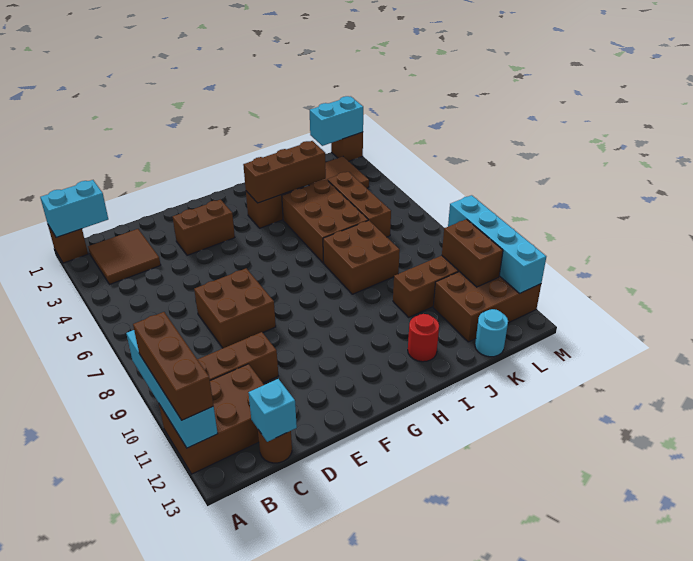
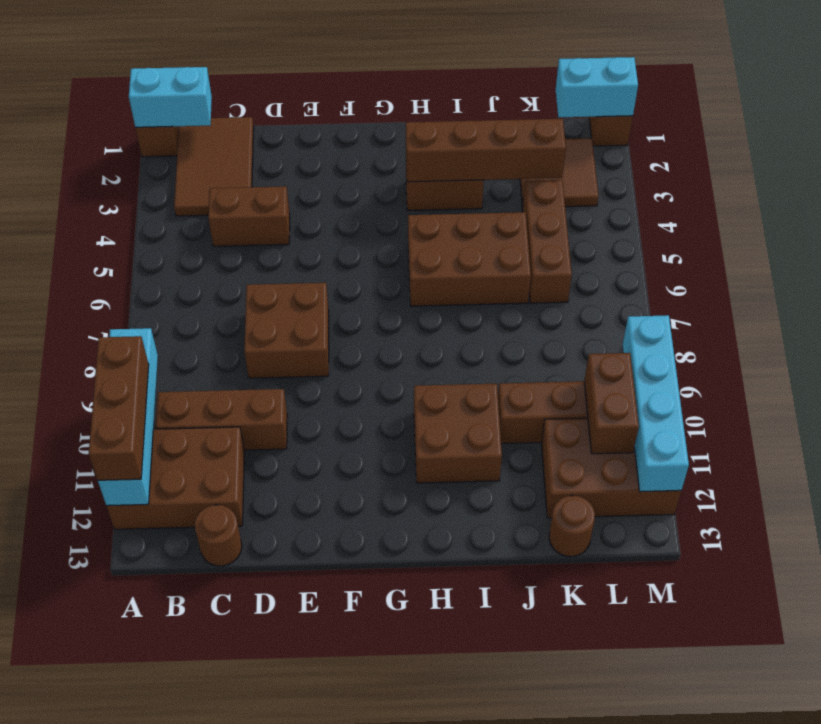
brown 2x2 tile [88,229,161,284] -> brown 2x3 tile [174,117,254,216]
cyan 1x1 brick [249,379,297,442] -> none
brown 1x2 brick [173,200,235,255] -> brown 1x2 brick moved to [208,186,290,246]
brown 1x3 brick [243,141,326,203] -> brown 1x4 brick [406,119,566,182]
brown 2x3 brick [282,180,368,263] -> brown 2x3 brick turned to [408,212,531,306]
brown 2x2 brick [323,220,400,294] -> brown 2x2 brick moved to [414,383,502,483]
red 1x1 round brick [408,314,439,362] -> none
cyan 1x1 round brick [475,309,508,357] -> brown 1x1 round brick [549,495,595,557]

